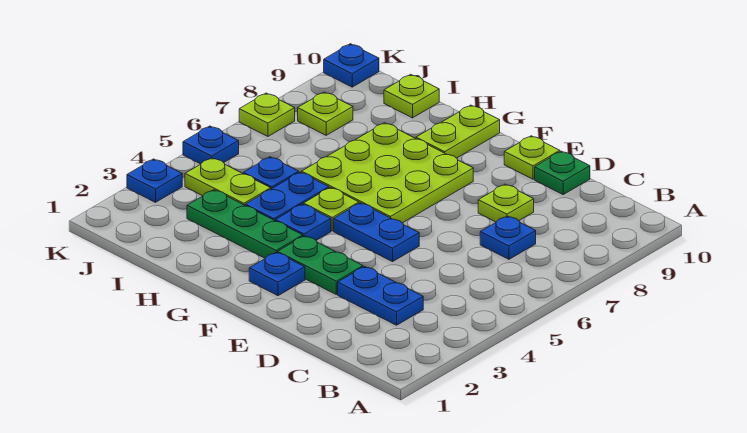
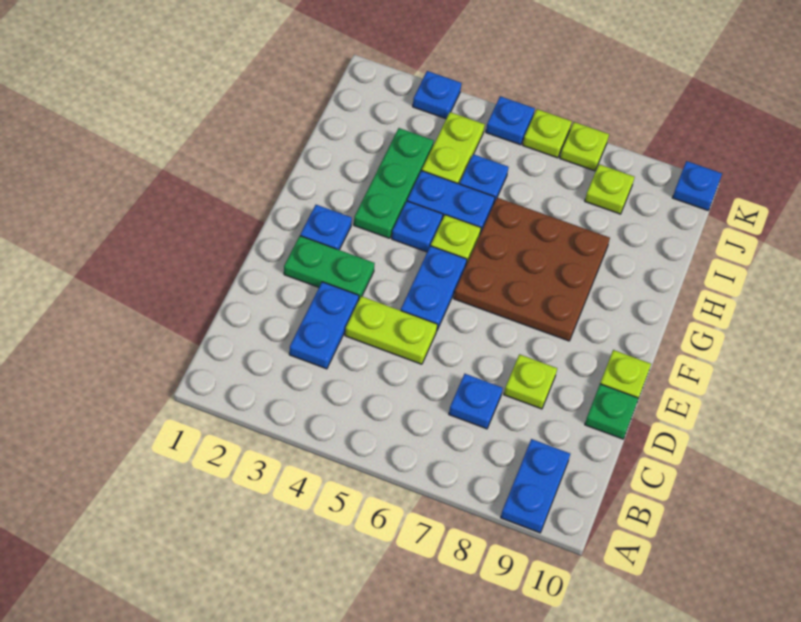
none -> blue 1x2 plate [501,439,570,533]
green 1x2 plate [278,236,363,294] -> green 1x2 plate turned to [284,236,375,299]
lime 3x3 plate [302,123,473,223] -> brown 3x3 plate [454,198,610,341]
lime 1x2 plate [416,105,500,158] -> lime 1x2 plate moved to [345,296,438,364]
lime 1x1 plate [384,74,439,118] -> lime 1x1 plate moved to [523,109,572,158]

